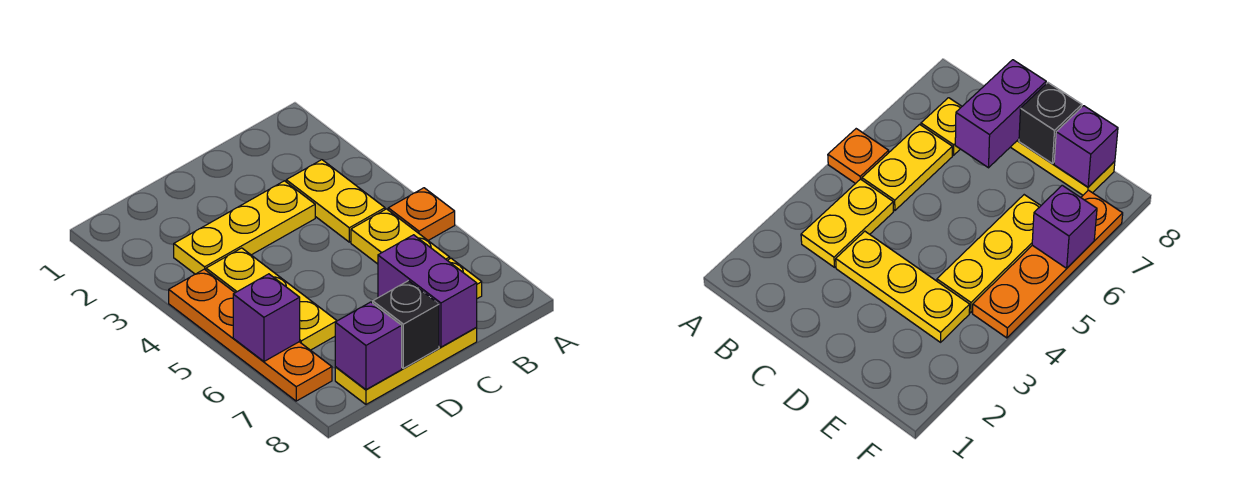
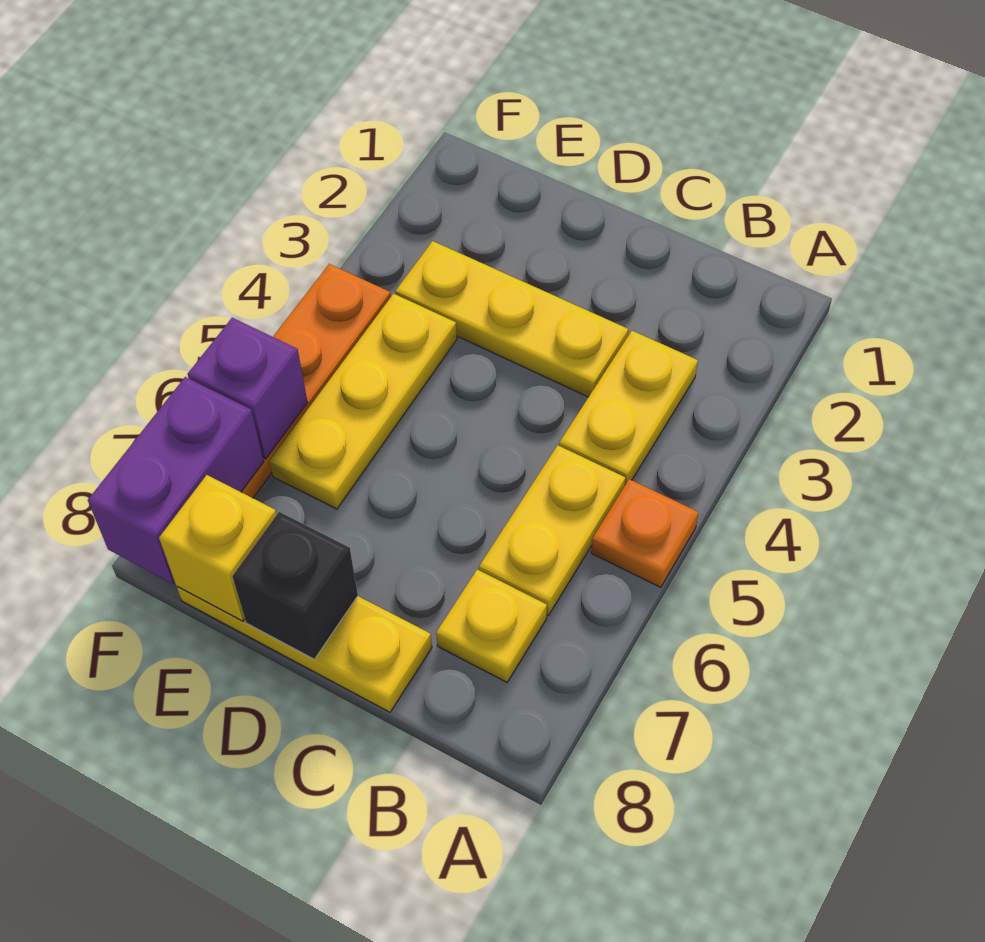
purple 1x2 brick [378,235,477,347] -> purple 1x2 brick moved to [88,377,264,584]
purple 1x1 brick [335,302,402,390] -> yellow 1x1 brick [159,475,277,621]

